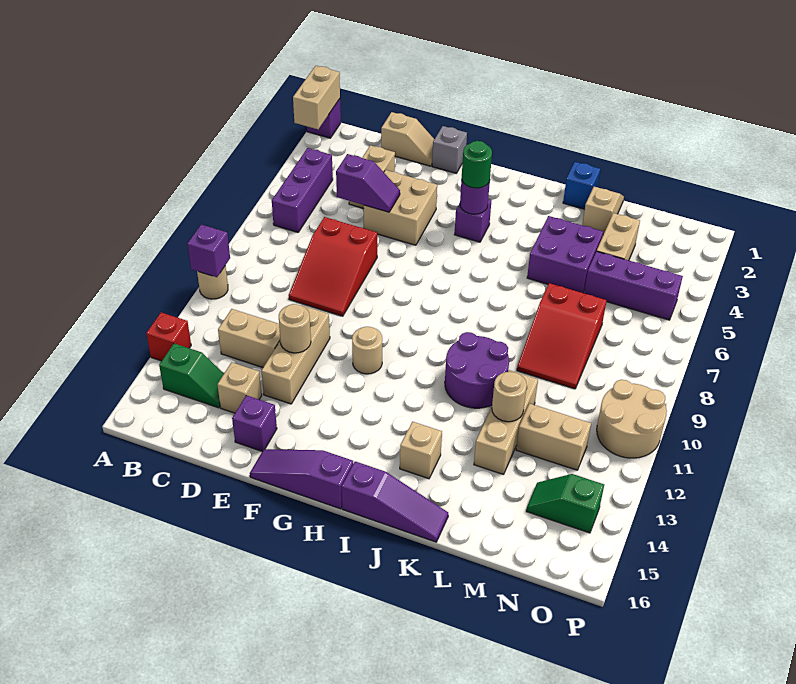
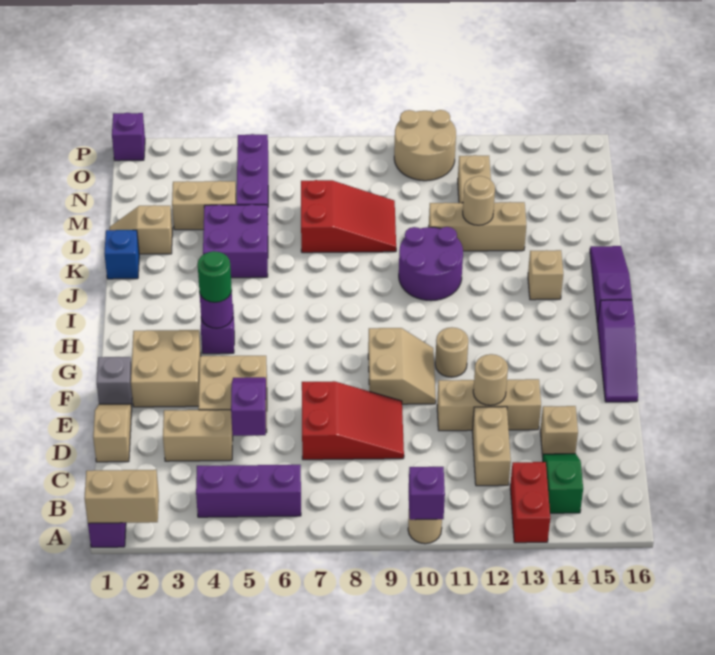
red 1x1 brick [146,312,191,361] -> red 1x2 brick [510,462,550,543]
purple 1x1 brick [232,395,277,451] -> purple 1x1 brick moved to [112,113,145,161]
none -> tan 2x2 brick [131,330,201,407]
none -> tan 2x2 slope [368,328,436,404]
green 1x2 slope [526,474,604,533] -> none

